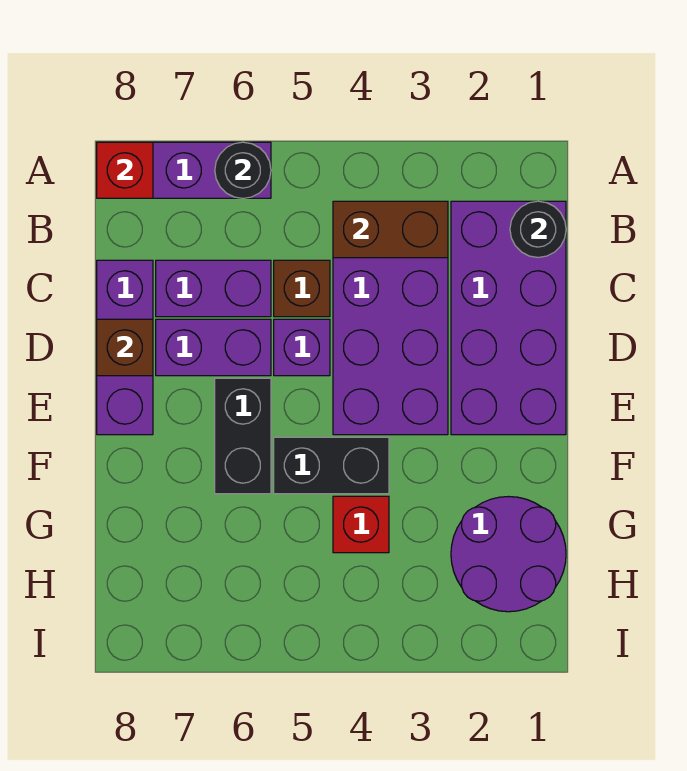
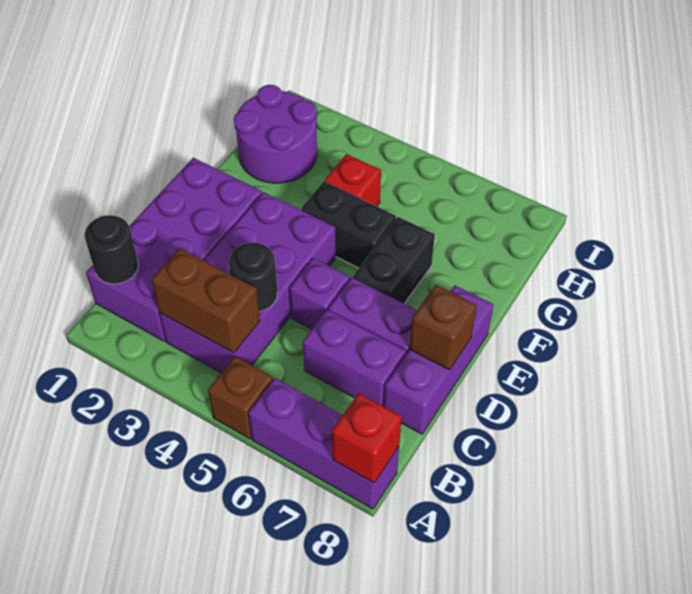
black 1x1 round brick [215,142,271,198] -> black 1x1 round brick moved to [229,243,278,311]
brown 1x1 brick [274,260,330,317] -> brown 1x1 brick moved to [208,356,273,439]

